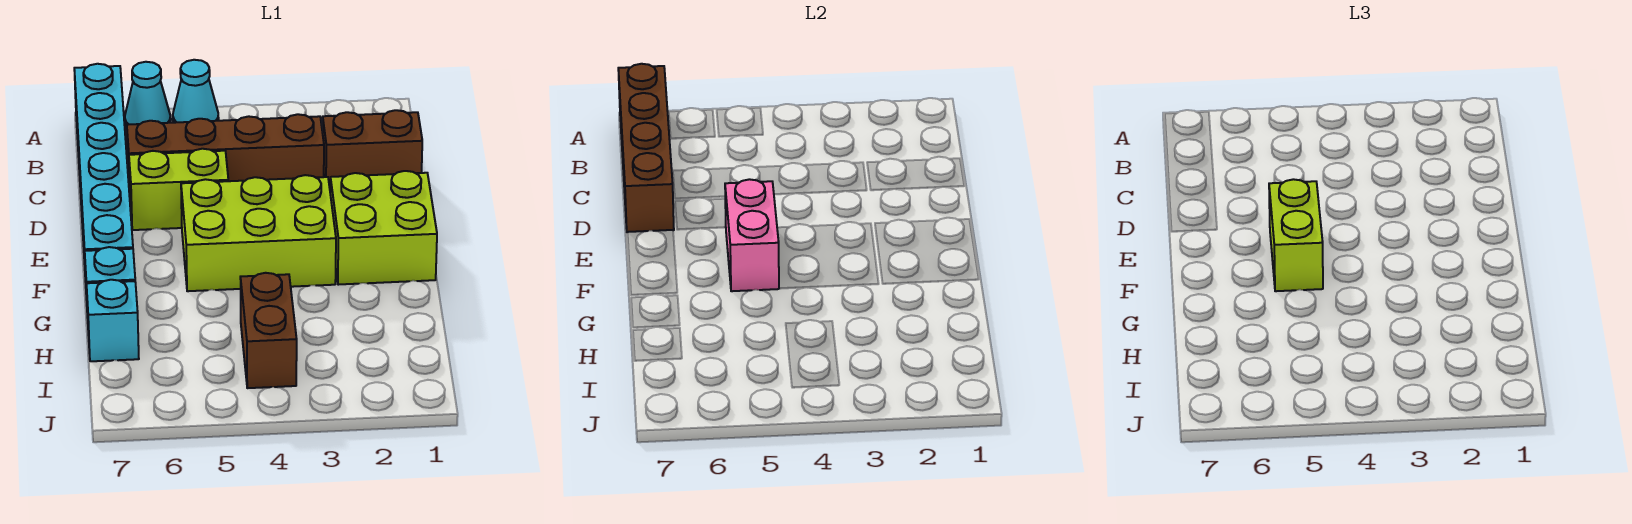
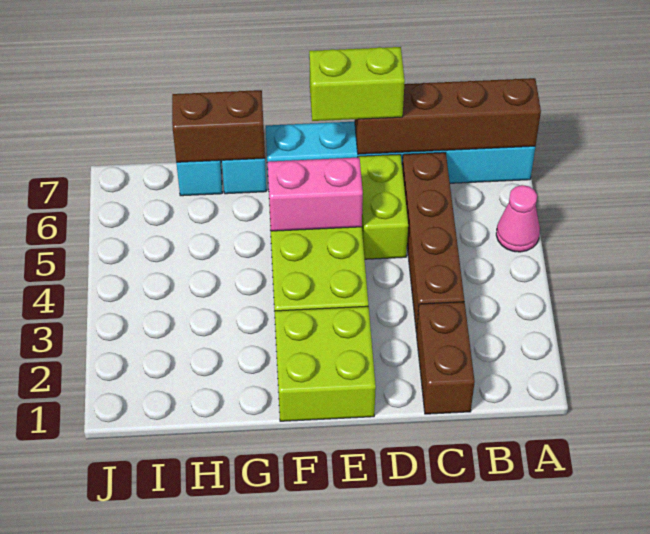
cyan 1x1 cone [173,60,219,123] -> pink 1x1 cone [496,185,540,252]
cyan 1x1 cone [125,62,171,130] -> none
lime 1x2 brick [1269,179,1323,291] -> lime 1x2 brick moved to [309,47,405,121]
brown 1x2 brick [240,273,297,388] -> brown 1x2 brick moved to [172,90,265,162]

